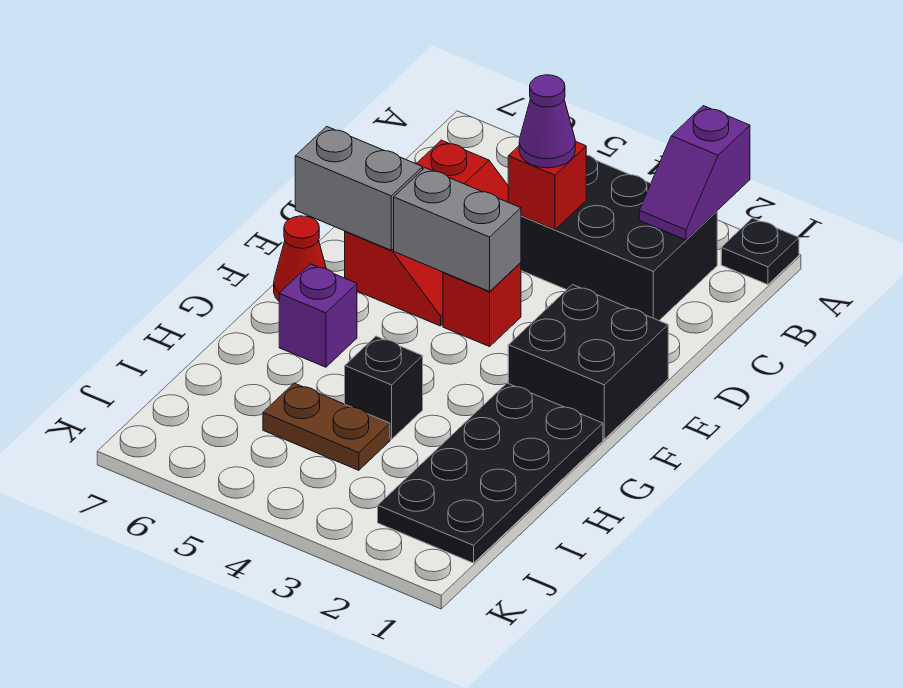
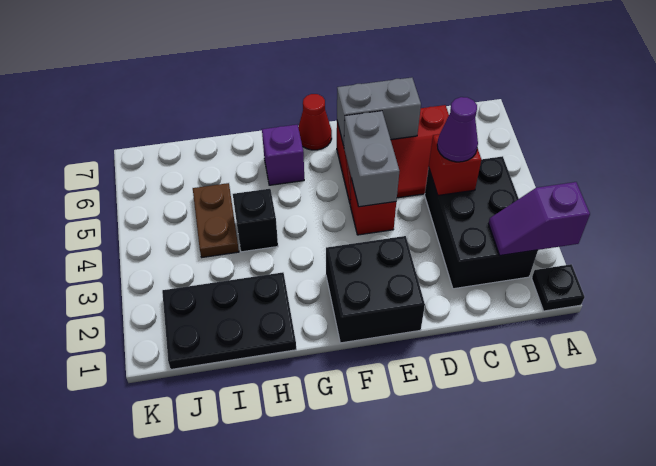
grey 1x2 brick [295,126,423,250] -> grey 1x2 brick turned to [337,78,421,146]
black 2x4 plate [378,383,603,563] -> black 2x3 plate [162,272,296,369]

